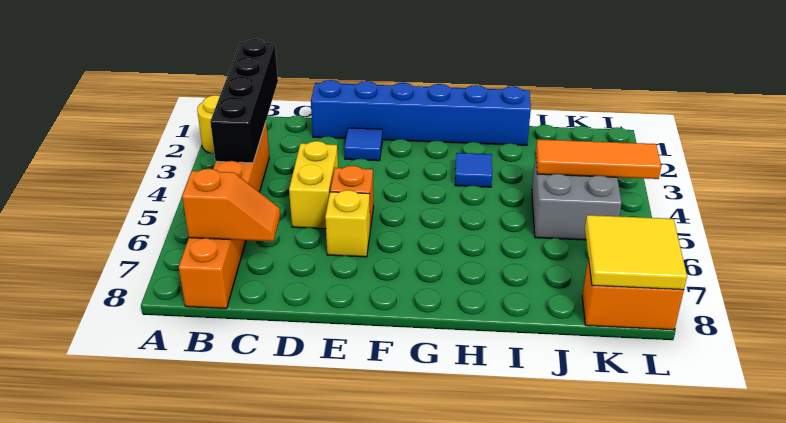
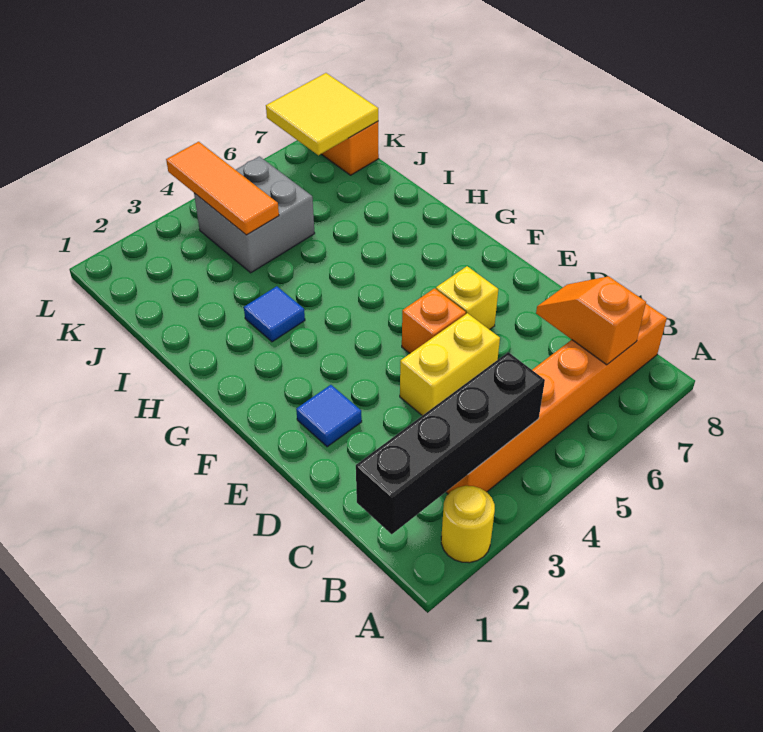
blue 1x6 brick [311,80,531,145] -> none

